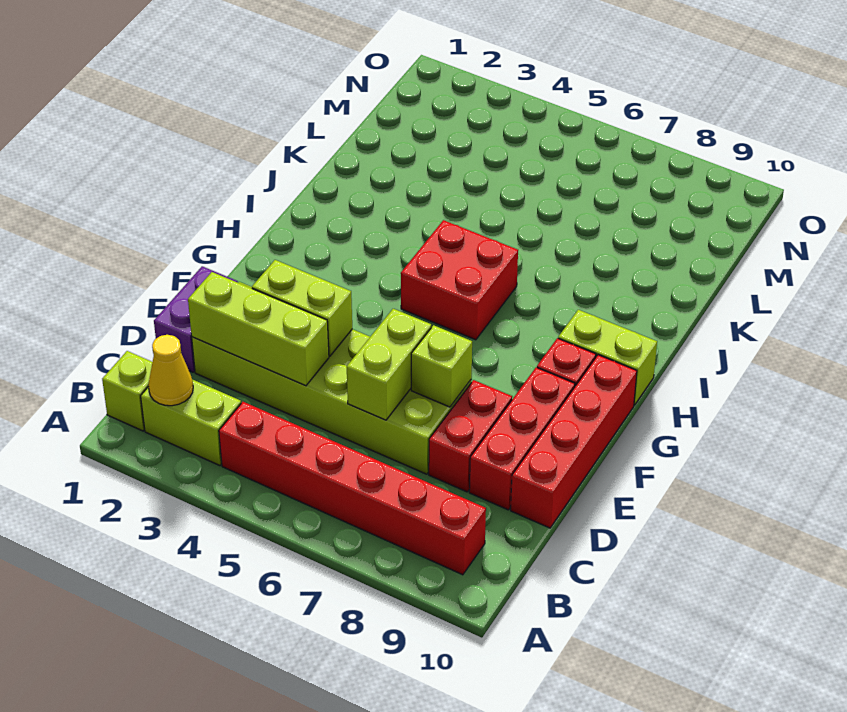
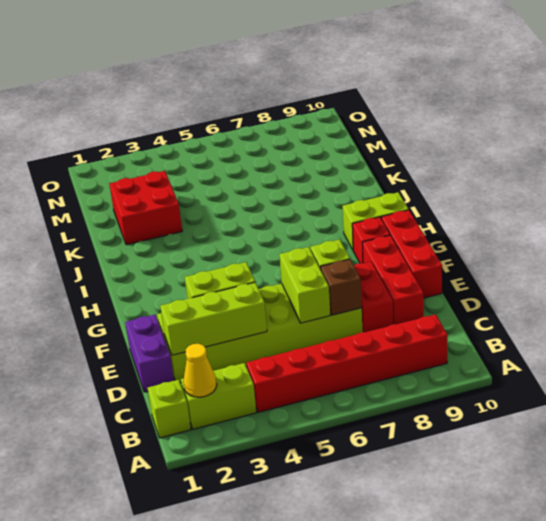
none -> brown 1x1 brick [321,259,362,315]
red 1x4 brick [511,355,637,528] -> red 1x3 brick [382,210,442,298]
red 2x2 brick [401,220,518,340] -> red 2x2 brick moved to [109,171,182,245]

